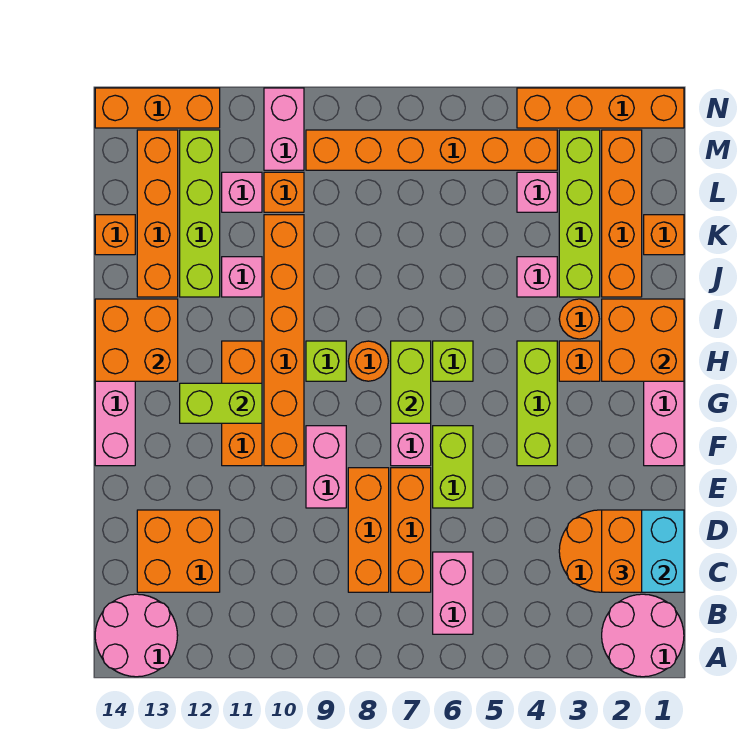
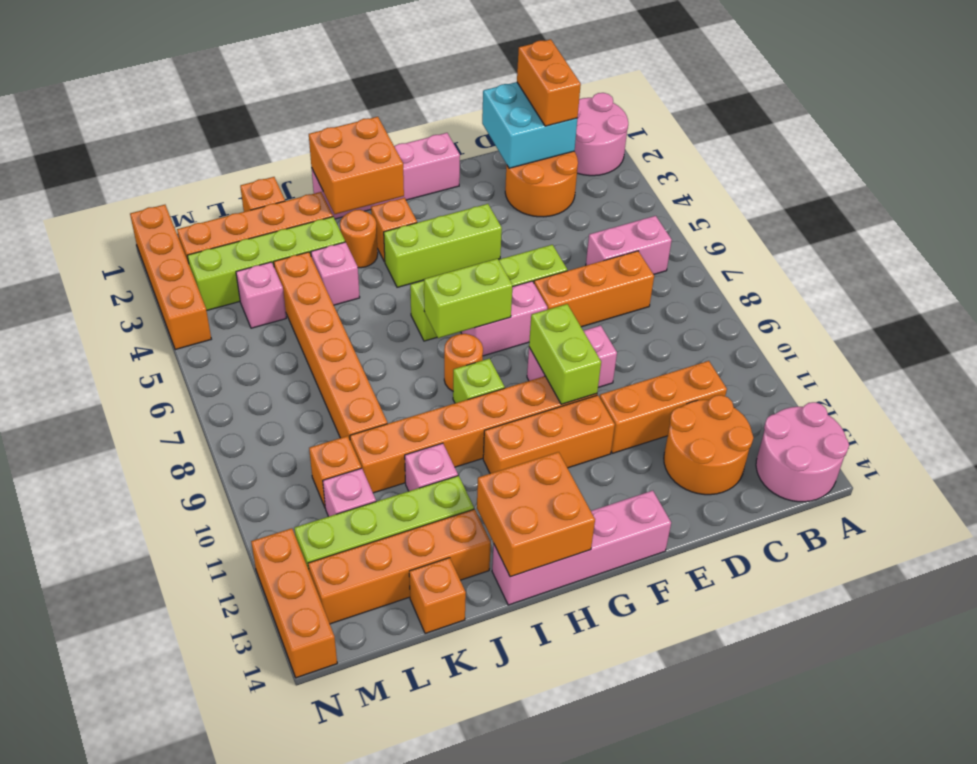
orange 1x2 brick [602,510,642,592] -> orange 1x2 brick turned to [517,39,581,126]
orange 1x3 brick [348,468,389,592] -> orange 1x3 brick moved to [600,361,727,453]
orange 2x2 brick [137,510,220,592] -> orange 2x2 round brick [664,395,753,495]
lime 1x2 brick [180,383,262,423] -> lime 1x2 brick moved to [529,304,601,404]
orange 1x6 brick [306,130,557,170] -> orange 1x6 brick moved to [274,252,387,439]
pink 1x2 brick [264,88,304,170] -> none

